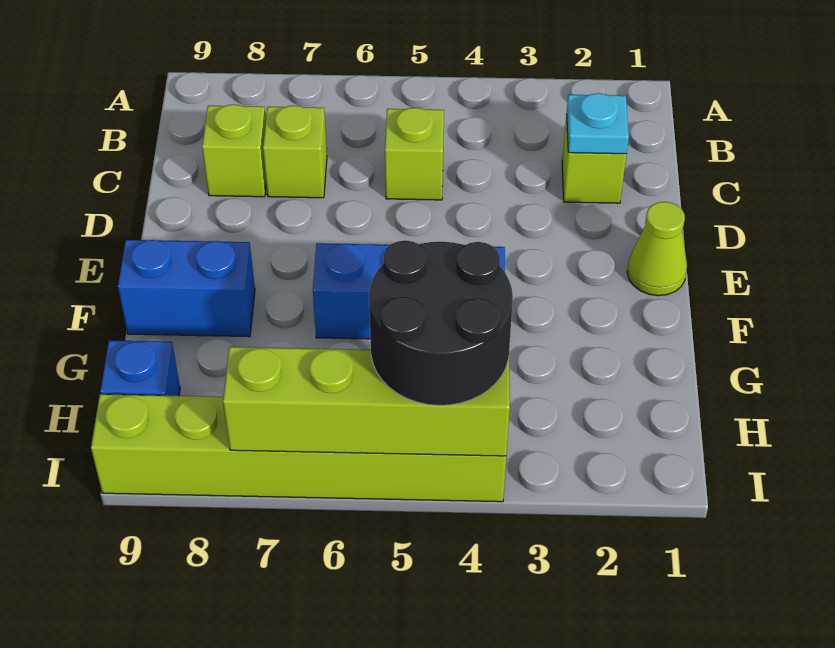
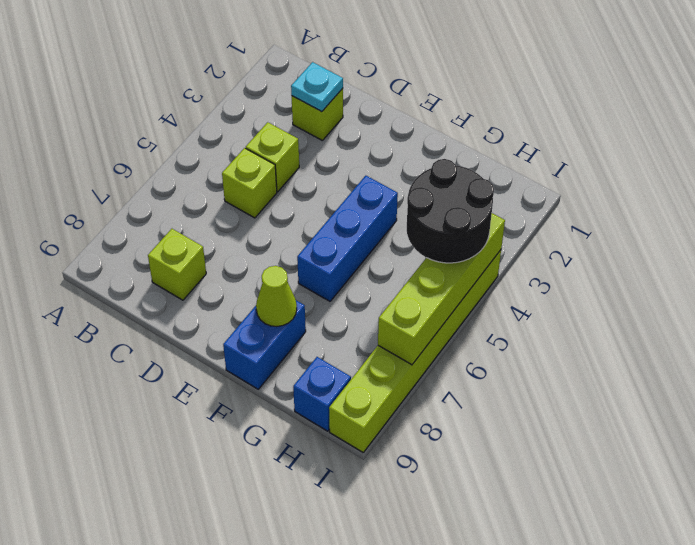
lime 1x1 brick [263,106,327,198] -> lime 1x1 brick moved to [246,122,299,192]
lime 1x1 cone [627,202,687,296] -> lime 1x1 cone moved to [256,266,297,327]

